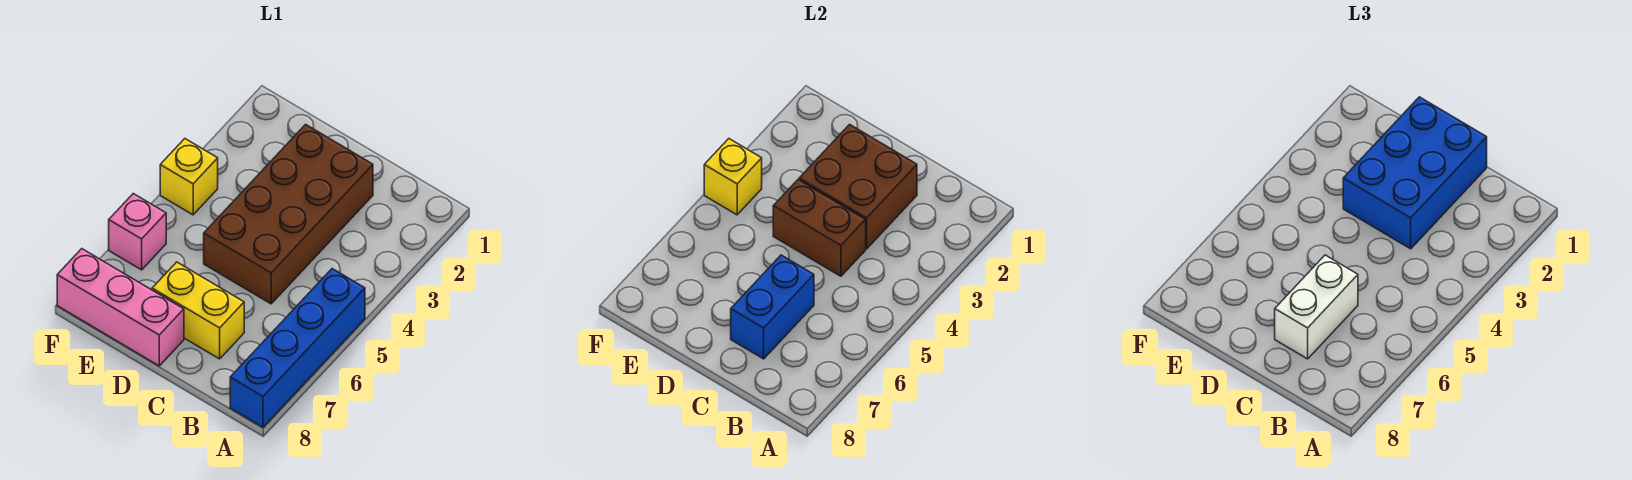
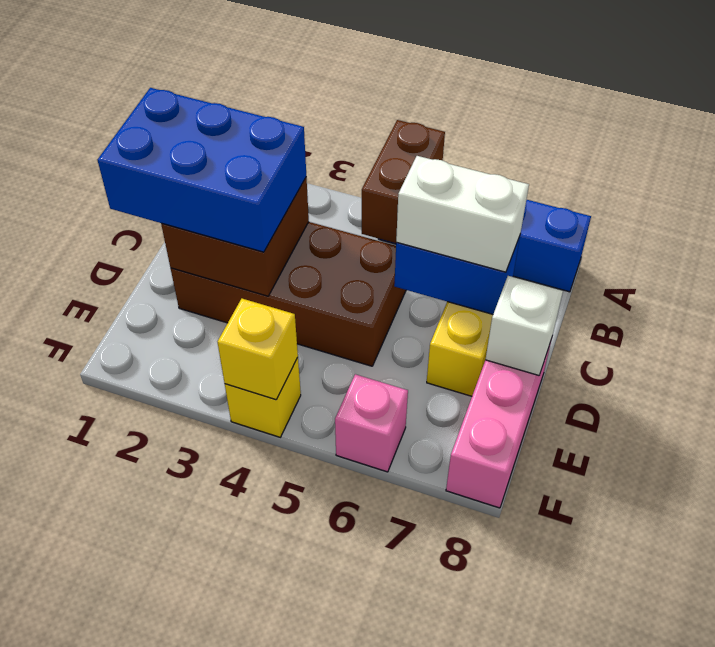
brown 1x2 brick [773,180,866,276] -> brown 1x2 brick moved to [362,120,445,243]
none -> white 1x1 brick [485,276,563,375]

